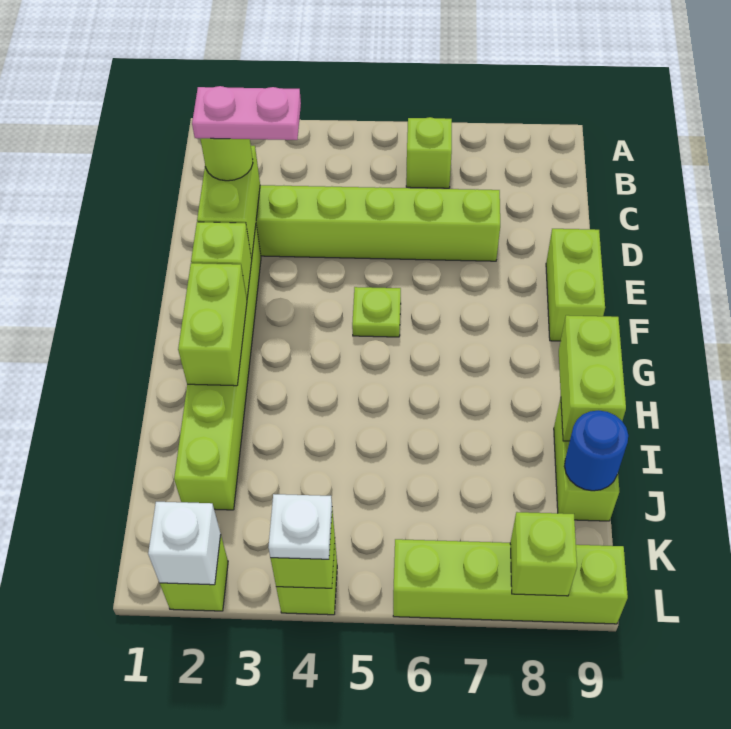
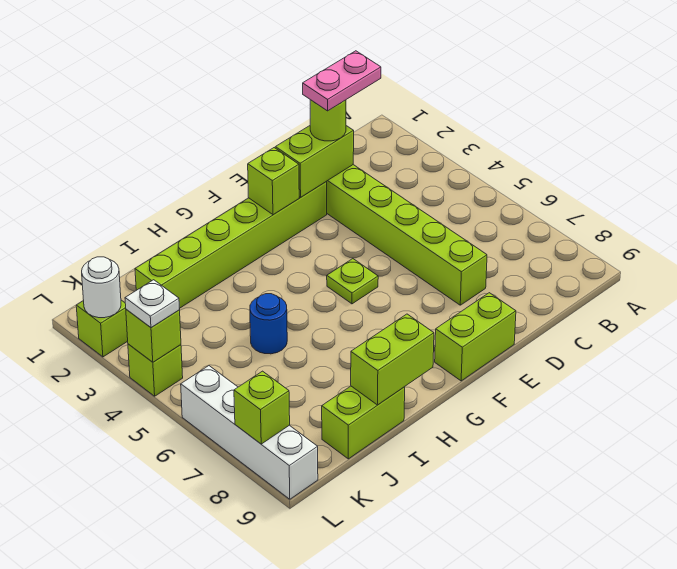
lime 1x1 brick [406,117,452,188] -> none
pink 1x2 plate [192,86,301,140] -> pink 1x2 plate turned to [303,51,381,111]
lime 1x2 brick [178,263,247,386] -> none
blue 1x1 round brick [564,410,628,491] -> blue 1x1 round brick moved to [250,294,287,354]
white 1x1 brick [148,502,221,585] -> white 1x1 round brick [82,257,121,318]
lime 1x4 brick [393,539,628,624] -> white 1x4 brick [181,366,318,499]

